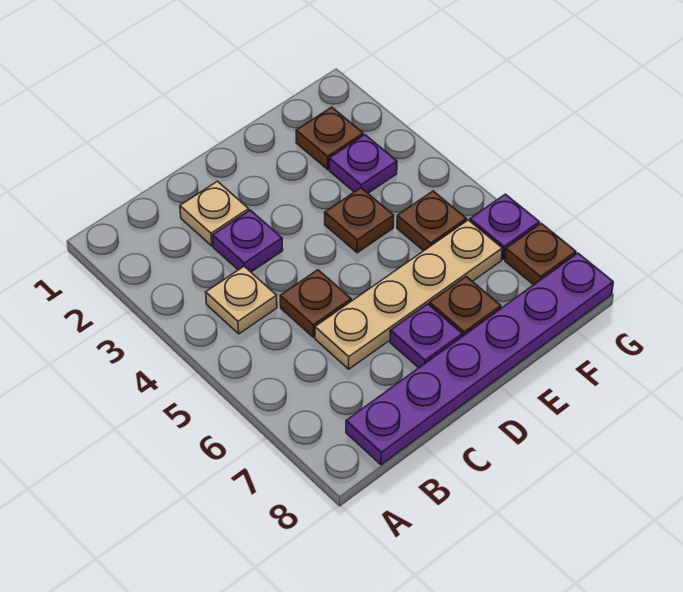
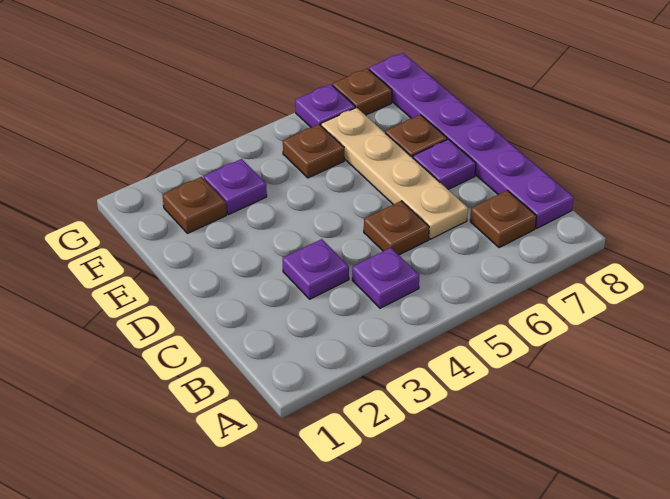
tan 1x1 plate [206,266,277,334] -> purple 1x1 plate [352,248,419,308]
tan 1x1 plate [180,181,249,246] -> none
brown 1x1 plate [325,188,394,253] -> brown 1x1 plate moved to [470,190,537,248]

